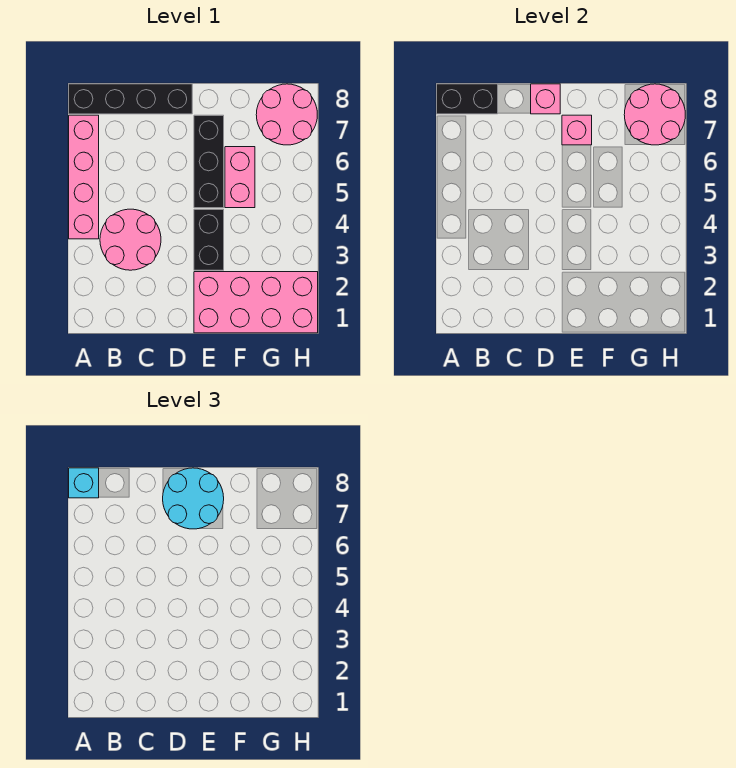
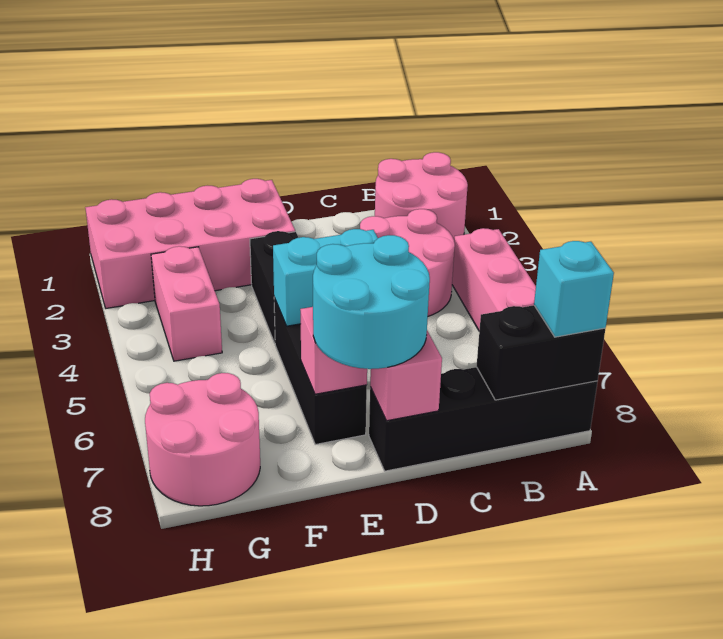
none -> cyan 1x2 brick [273,229,378,326]
pink 1x2 brick [225,147,255,208] -> pink 1x2 brick moved to [151,246,222,361]
pink 2x2 round brick [624,84,685,145] -> pink 2x2 round brick moved to [375,152,468,239]

